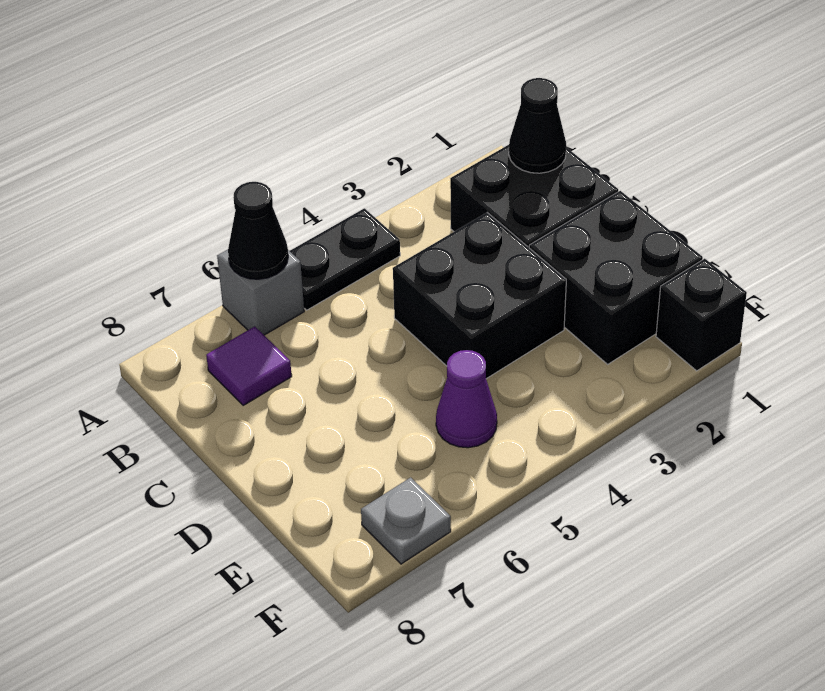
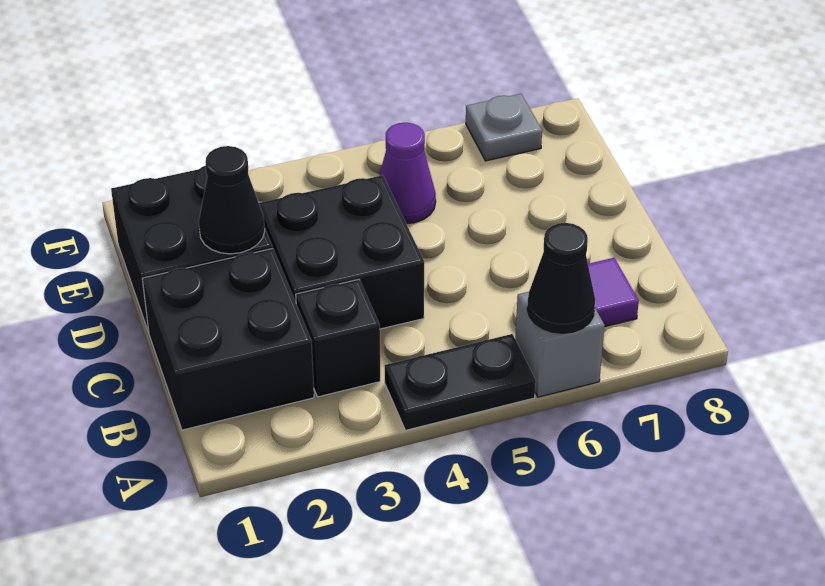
black 1x1 cone [509,78,566,173] -> black 1x1 cone moved to [199,146,265,254]
black 1x1 brick [656,259,747,371] -> black 1x1 brick moved to [296,279,380,397]

